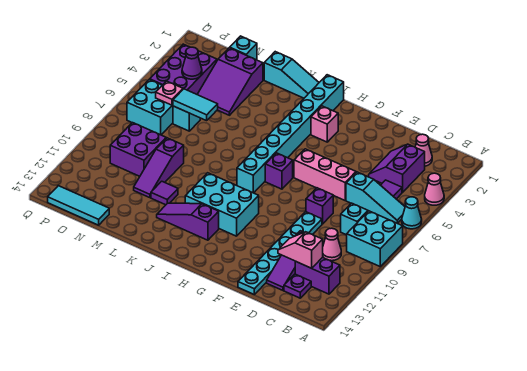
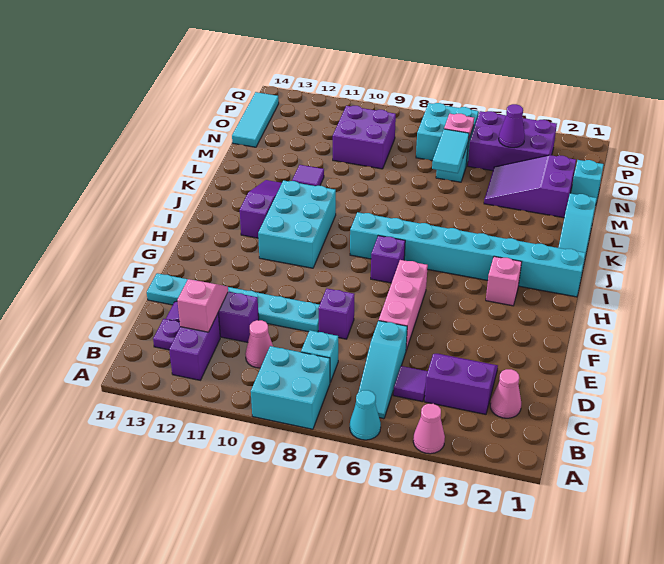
purple 1x3 slope [134,138,184,198] -> none

